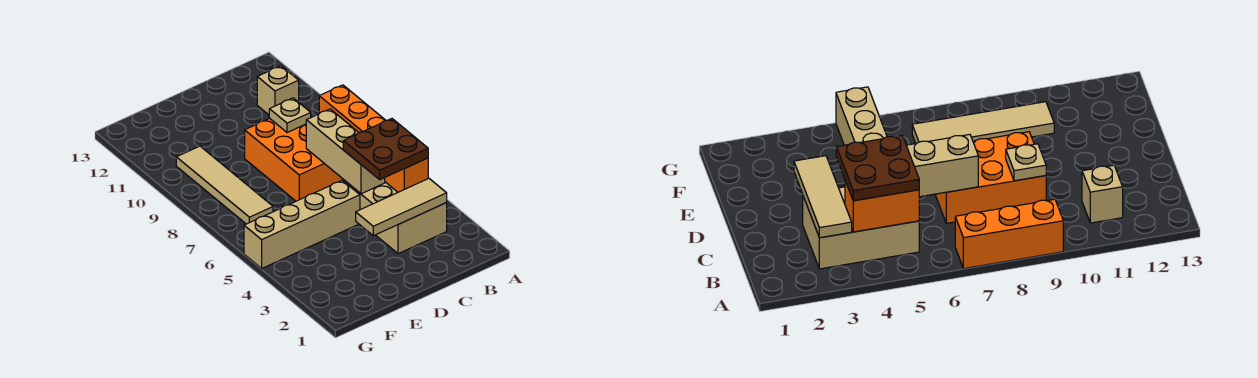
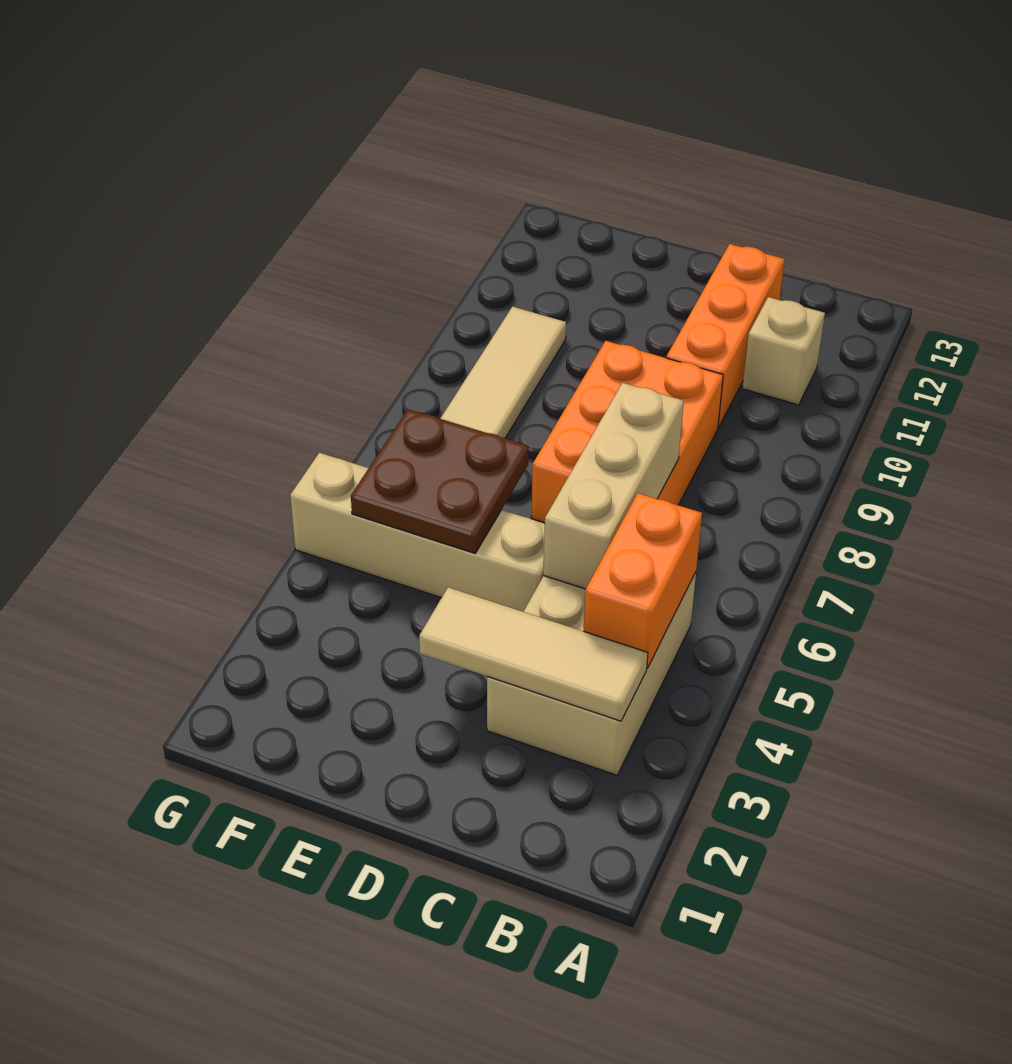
orange 1x3 brick [319,85,386,132] -> orange 1x3 brick moved to [666,244,785,428]
brown 2x2 plate [343,119,428,180] -> brown 2x2 plate moved to [351,409,529,553]
tan 1x1 plate [269,98,311,133] -> none

